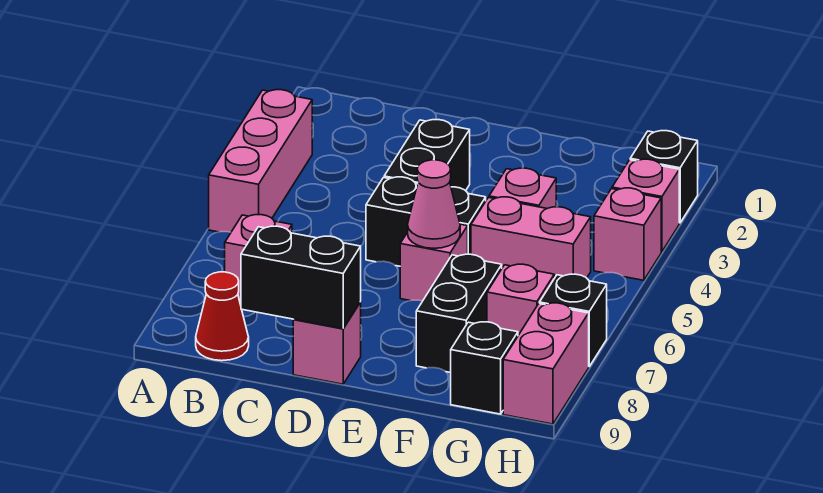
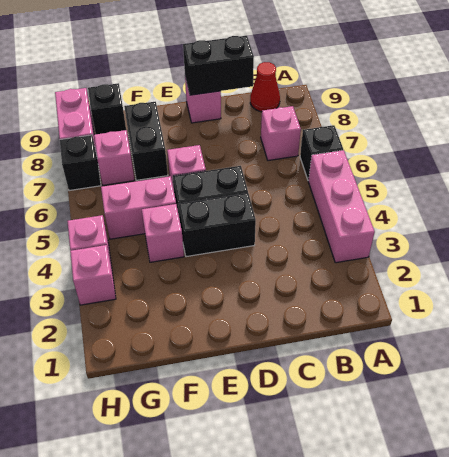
black 1x2 brick [384,120,470,191] -> black 1x2 brick turned to [178,193,256,257]
pink 1x1 cone [408,160,460,248] -> none
black 1x1 brick [630,131,698,223] -> black 1x1 brick moved to [300,125,343,180]

